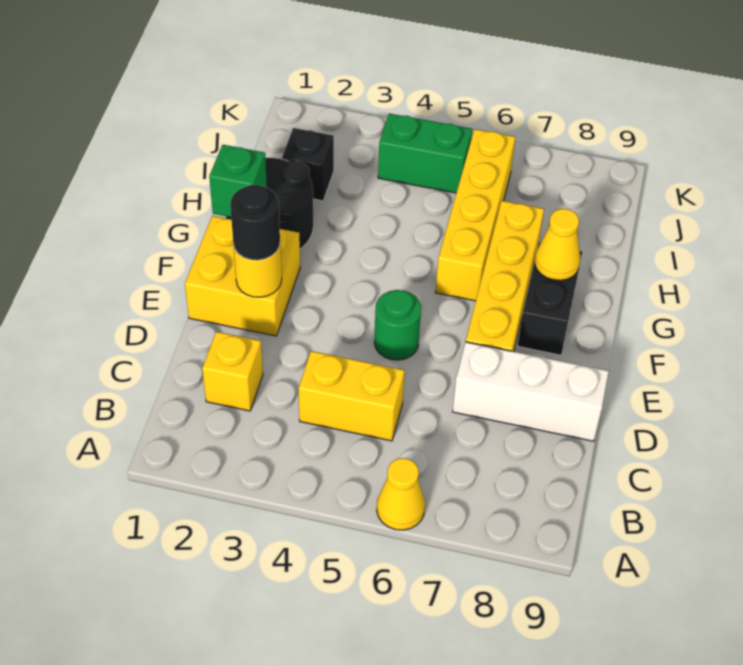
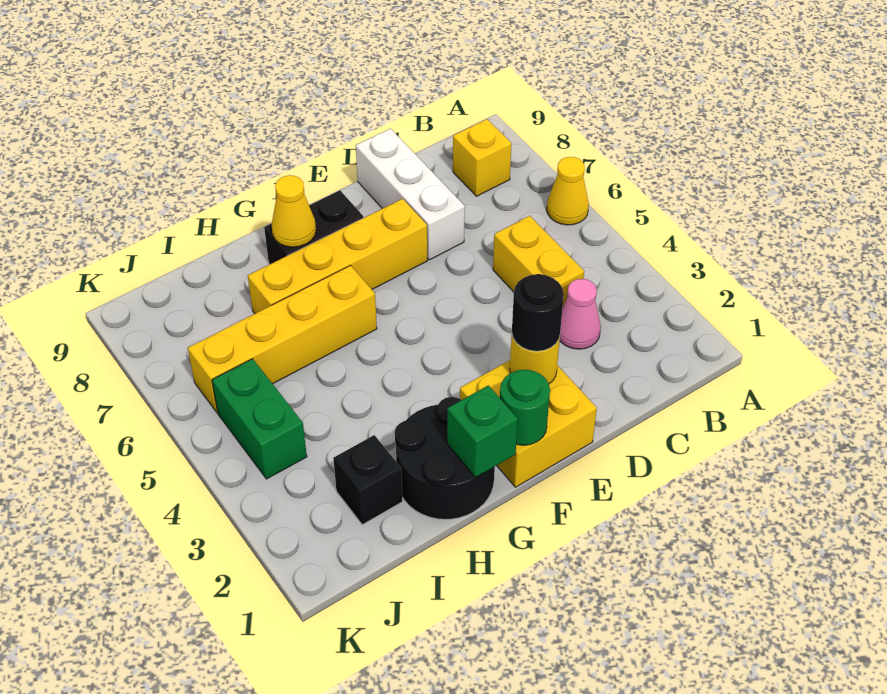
yellow 1x1 brick [202,332,263,411] -> yellow 1x1 brick moved to [453,119,511,196]
none -> pink 1x1 cone [560,279,601,349]
green 1x1 round brick [374,290,421,360] -> green 1x1 round brick moved to [500,370,550,445]

